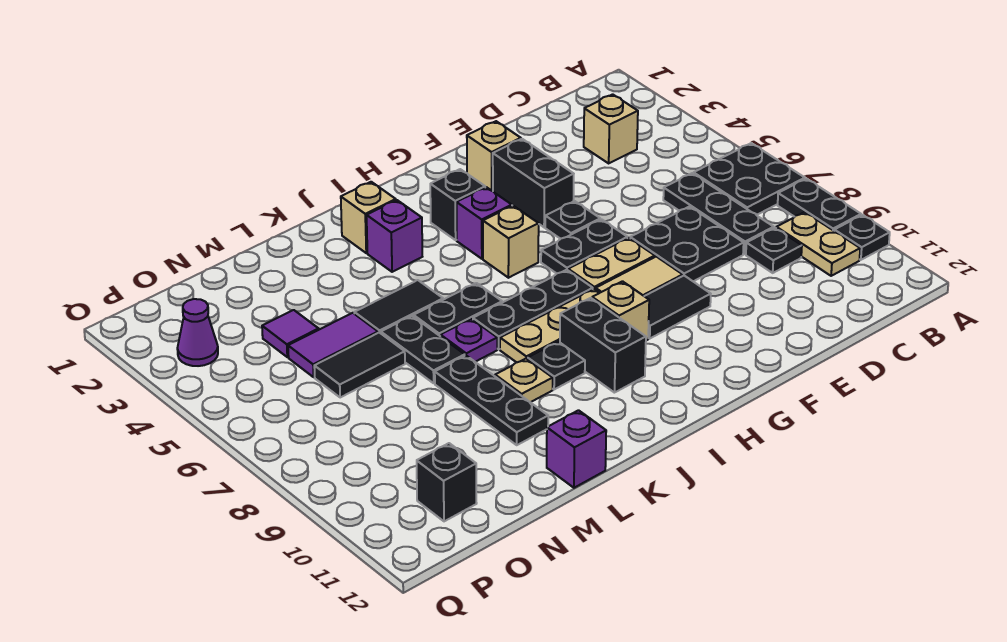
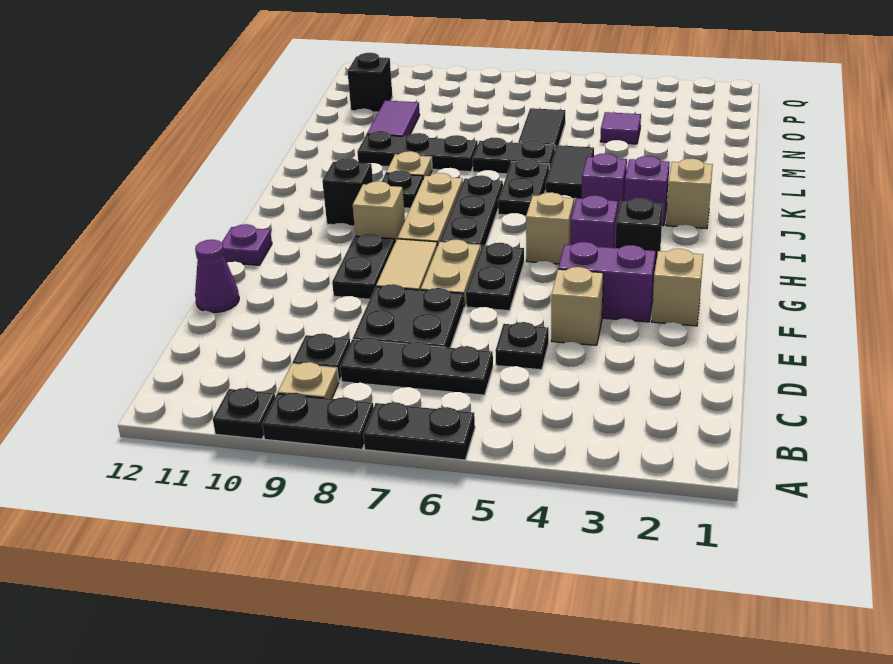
black 2x2 plate [694,143,805,215] -> black 1x2 plate [363,402,475,460]
tan 1x2 plate [776,212,860,276] -> tan 1x1 plate [278,362,339,399]
tan 1x1 brick [584,94,638,163] -> tan 1x1 brick moved to [551,267,603,345]
black 1x2 brick [493,139,574,227] -> purple 1x2 brick [558,242,656,322]
black 1x1 plate [545,201,600,239] -> black 1x1 plate moved to [495,322,549,370]
black 1x2 tile [645,276,711,338] -> black 1x2 plate [332,233,395,299]
black 1x2 brick [560,298,646,393] -> black 1x1 brick [322,158,373,226]
purple 1x1 plate [440,319,497,362] -> purple 1x1 plate moved to [222,224,272,265]
purple 1x1 brick [547,410,606,488] -> purple 1x1 brick moved to [582,153,627,210]
purple 1x2 tile [288,313,378,377] -> purple 1x2 tile moved to [367,101,420,136]
purple 1x1 cone [177,299,218,366] -> purple 1x1 cone moved to [195,240,239,312]

